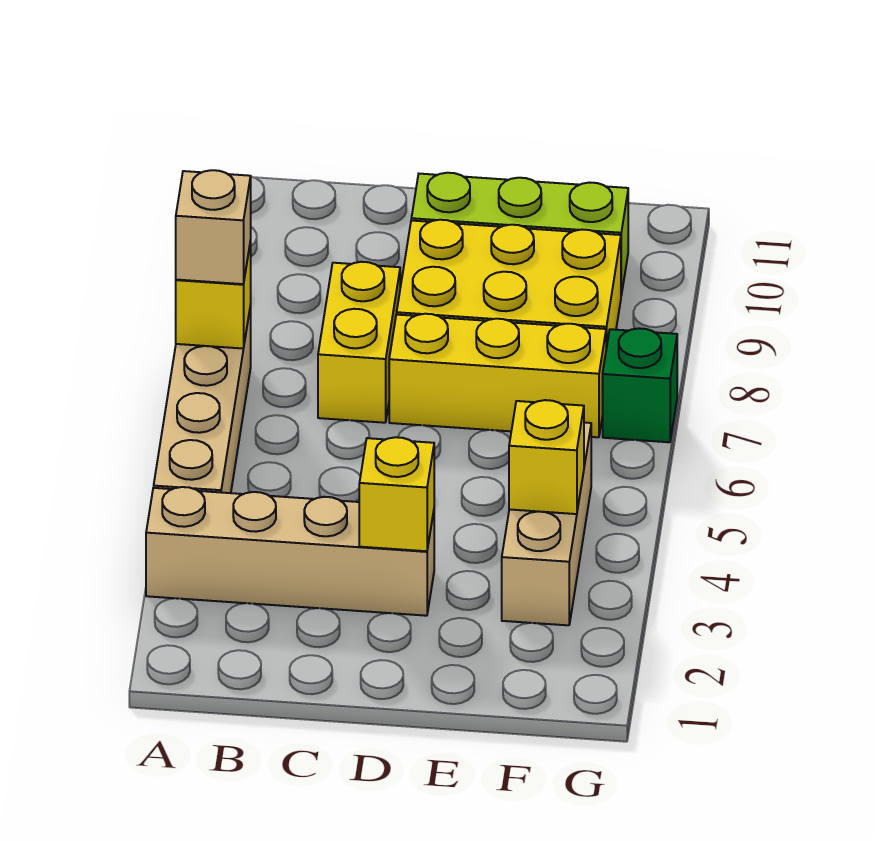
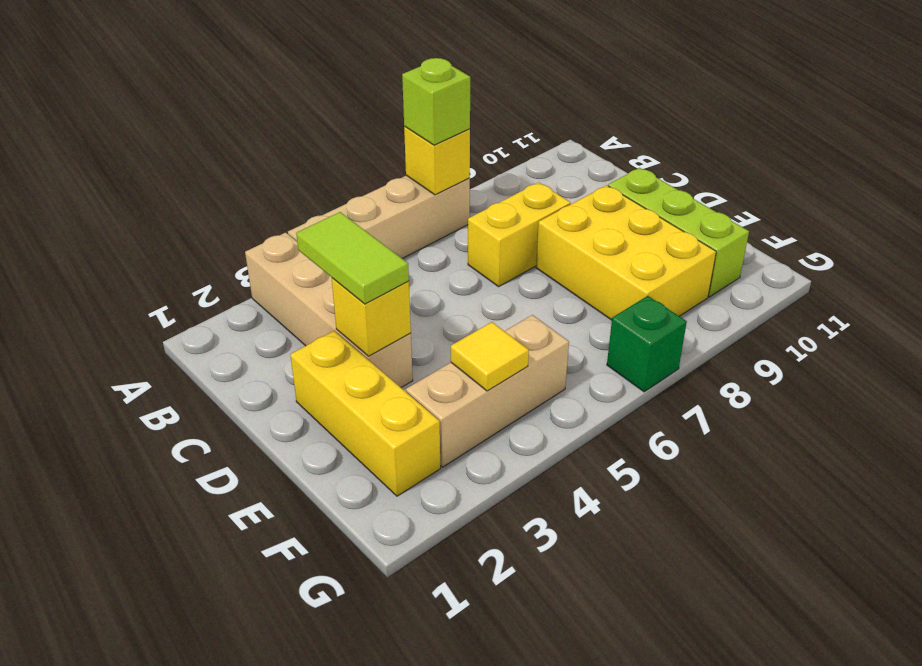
tan 1x1 brick [176,170,251,284] -> lime 1x1 brick [402,58,470,145]
none -> lime 1x2 tile [296,212,409,304]
yellow 1x3 brick [389,314,606,437] -> yellow 1x3 brick moved to [290,331,440,496]
yellow 1x1 brick [509,400,584,514] -> yellow 1x1 tile [451,322,529,391]

